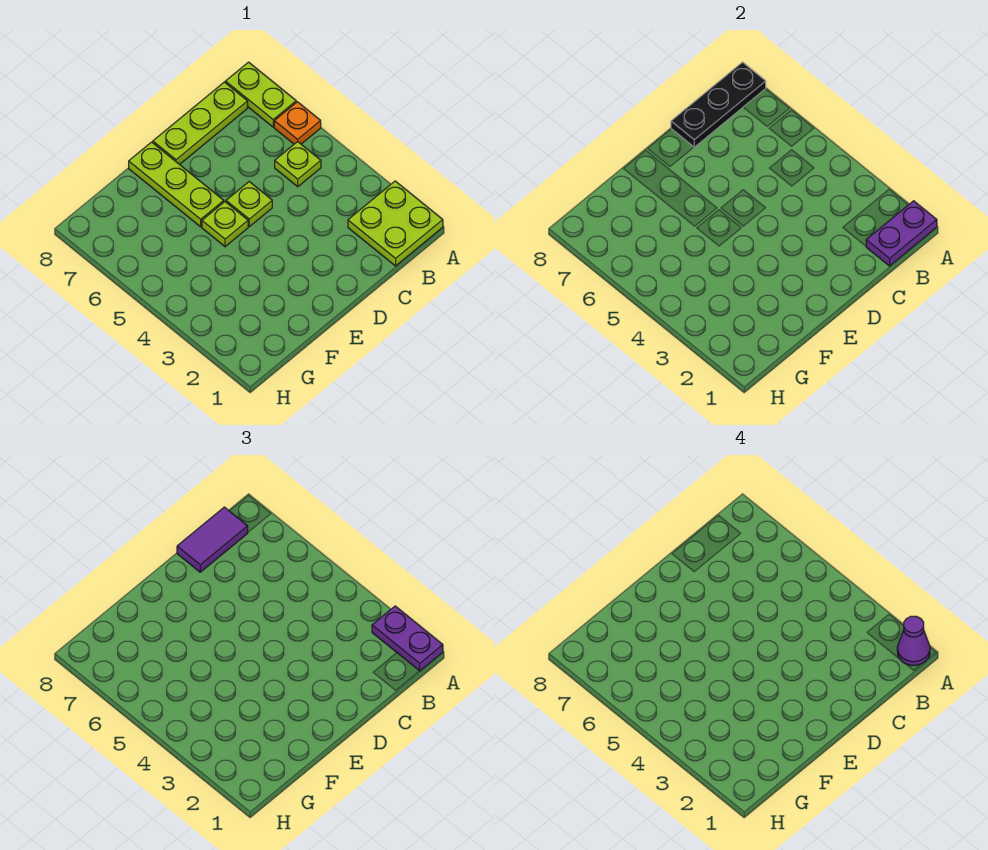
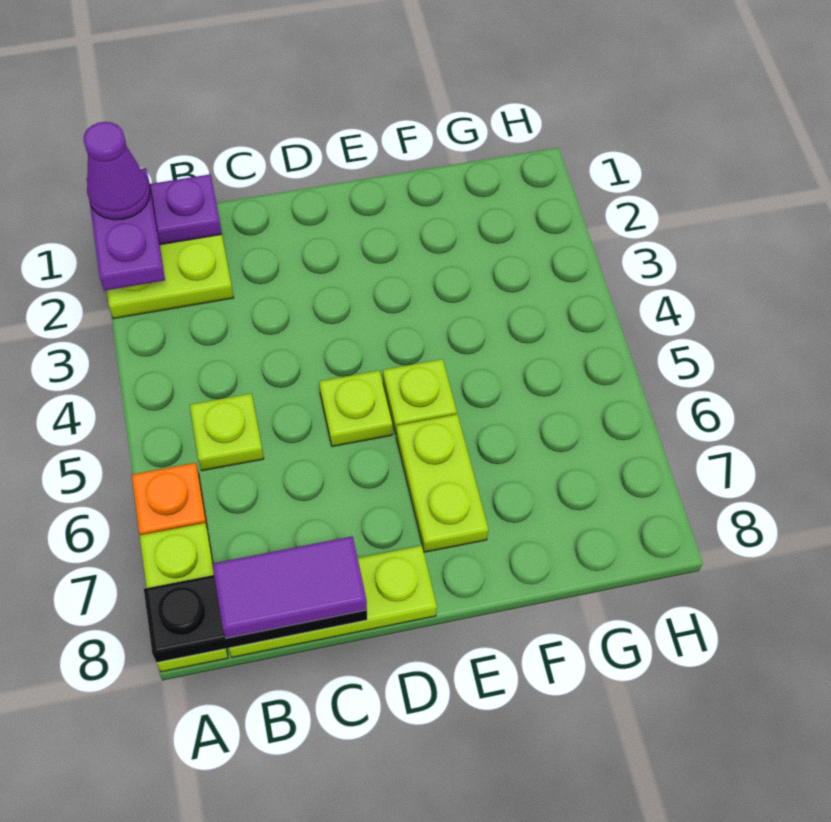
lime 1x3 plate [129,142,224,227] -> lime 1x2 plate [396,414,488,552]

